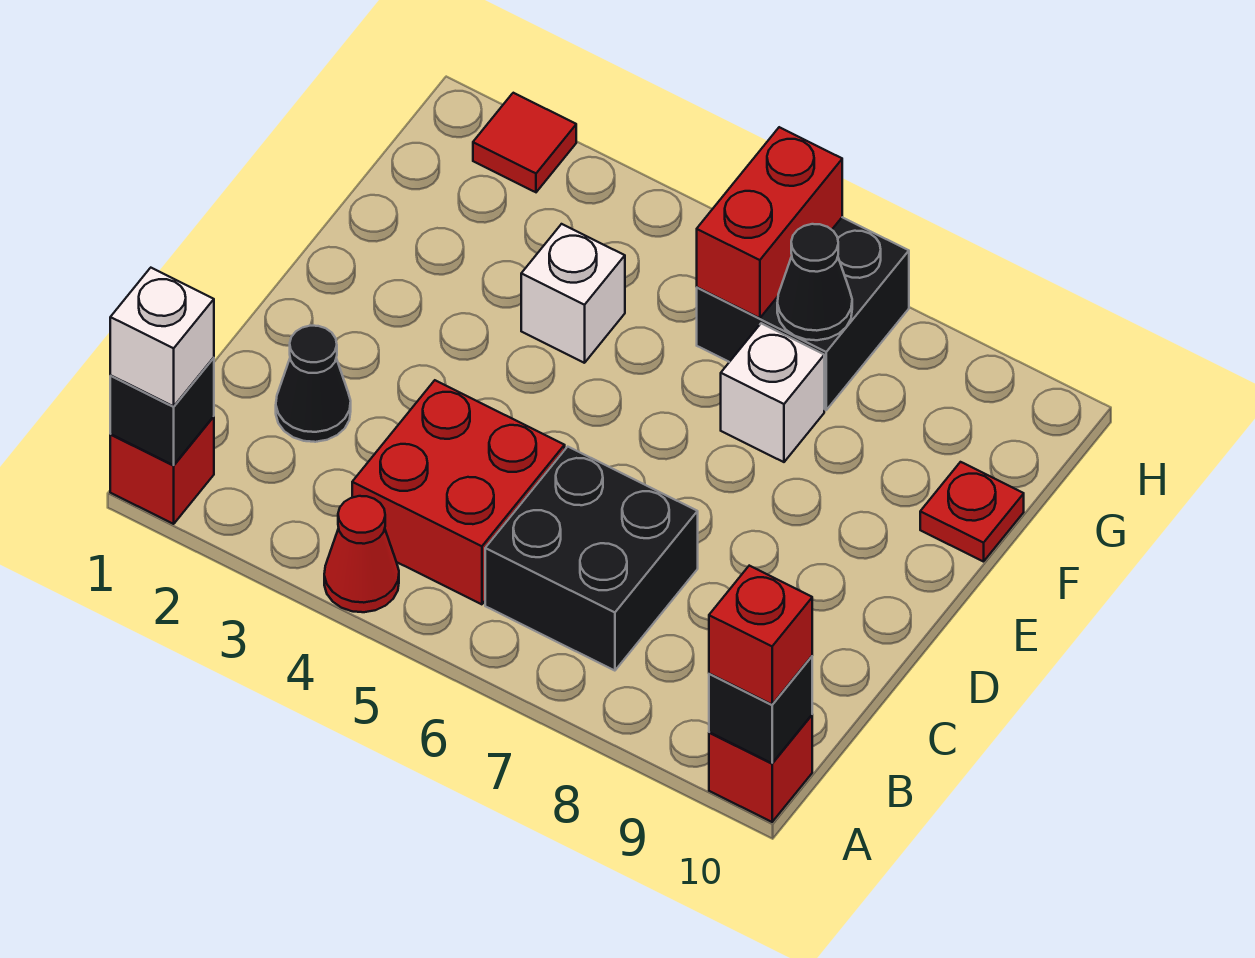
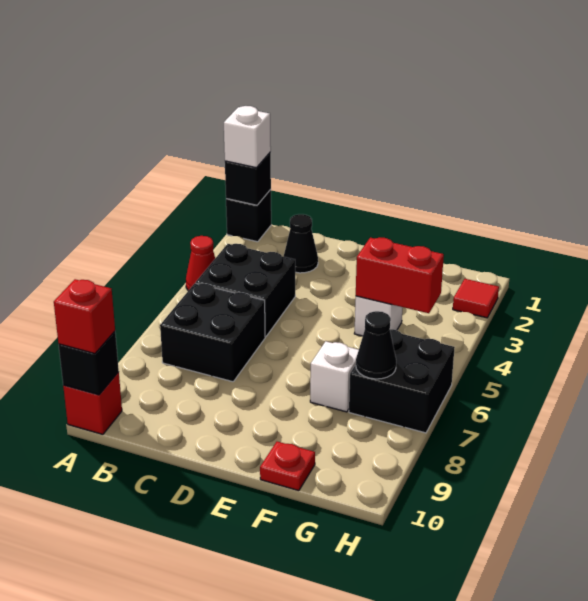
red 1x1 brick [110,417,214,524] -> black 1x1 brick [226,190,271,242]
red 2x2 brick [352,380,565,604] -> black 2x2 brick [196,244,296,337]
red 1x2 brick [697,127,842,318] -> red 1x2 brick moved to [356,237,444,313]

